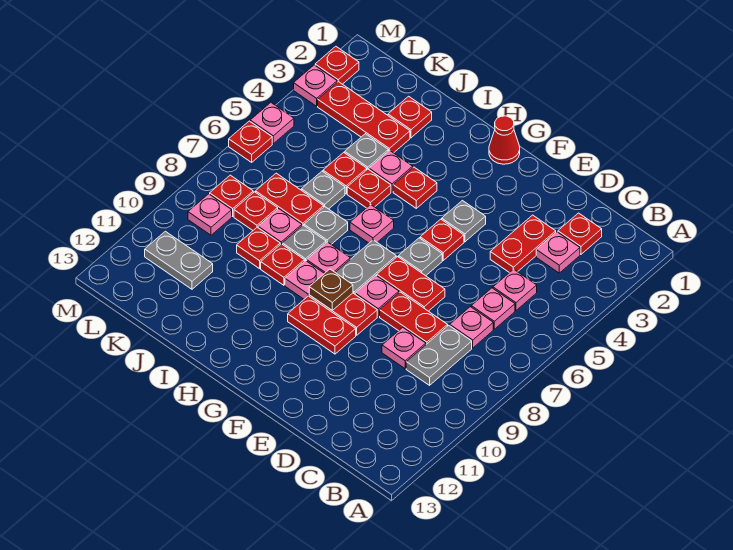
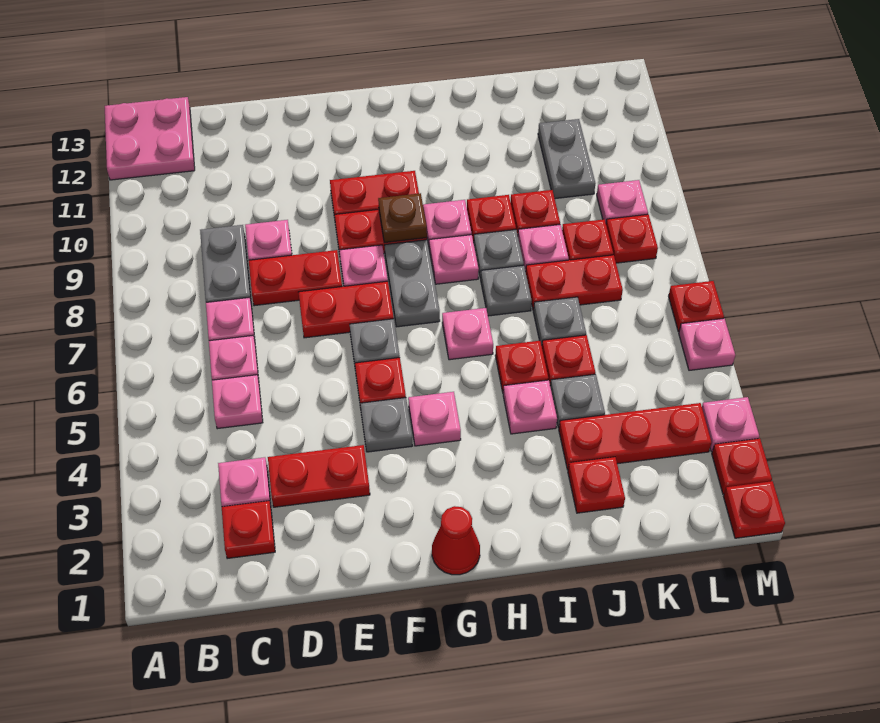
none -> pink 2x2 plate [105,97,195,180]
red 1x2 plate [490,215,556,273] -> red 1x2 plate turned to [268,445,370,507]
none -> pink 1x1 plate [408,392,461,446]
red 1x1 plate [393,167,437,208] -> red 1x1 plate moved to [723,481,785,538]
grey 1x2 plate [145,231,213,289] -> grey 1x2 plate turned to [538,119,595,199]

